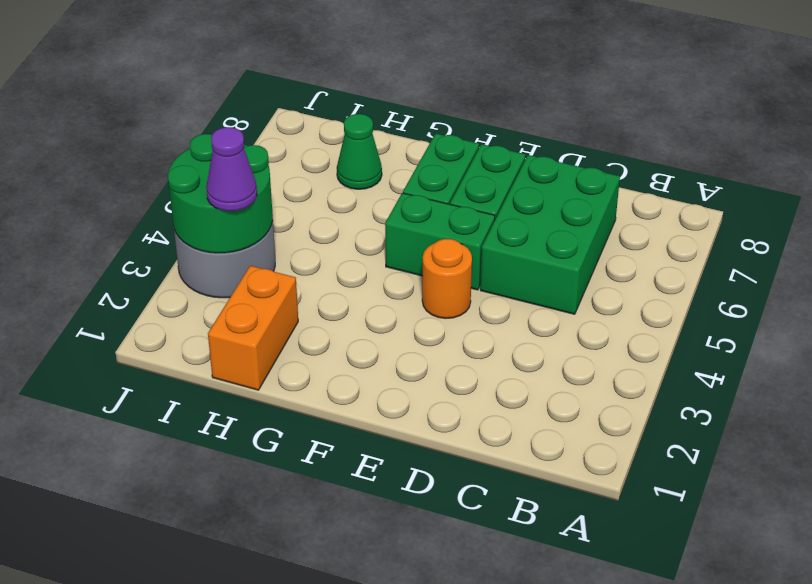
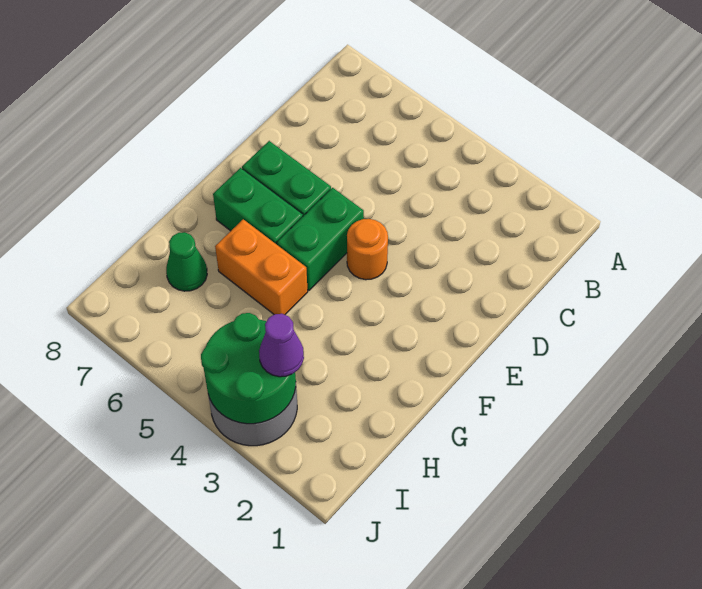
green 2x3 brick [480,155,620,314] -> none
orange 1x2 brick [208,266,298,390] -> orange 1x2 brick moved to [215,219,308,315]

